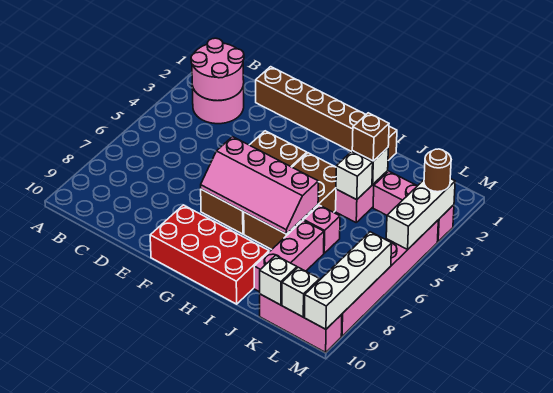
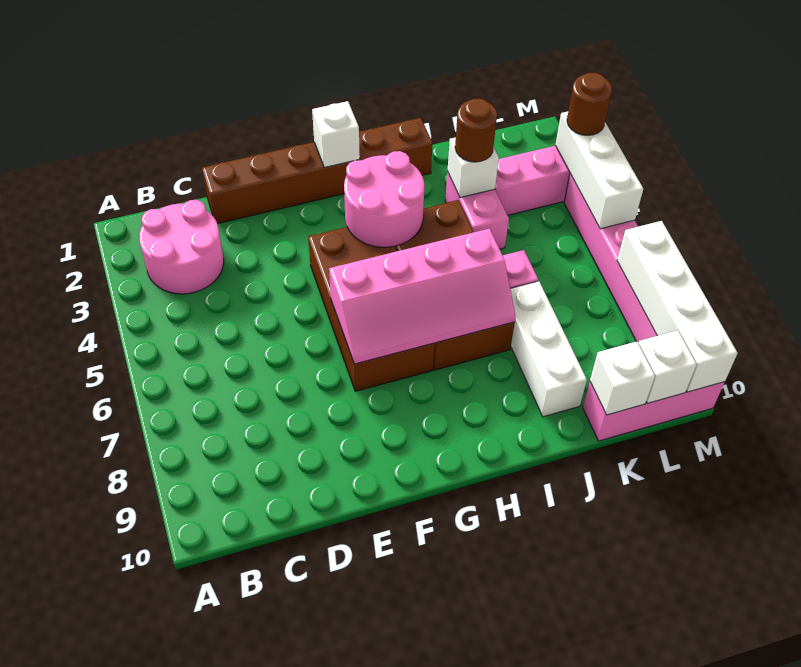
pink 2x2 round brick [191,38,244,101] -> pink 2x2 round brick moved to [344,151,425,247]
red 2x4 brick [150,205,269,304] -> none
brown 1x1 brick [352,113,389,161] -> brown 1x1 round brick [455,98,497,162]
white 1x1 brick [336,152,373,200] -> white 1x1 brick moved to [312,101,360,168]
pink 1x3 brick [254,220,324,292] -> white 1x3 brick [510,281,587,417]

